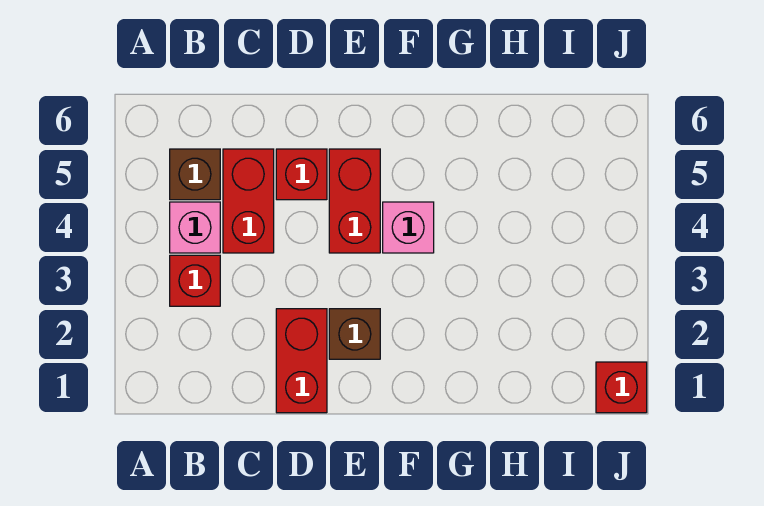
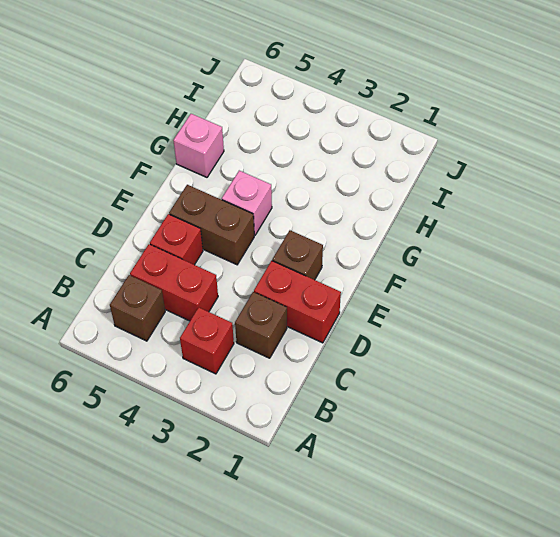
pink 1x1 brick [170,202,220,253] -> pink 1x1 brick moved to [173,114,224,177]
none -> brown 1x1 brick [235,292,287,358]
red 1x2 brick [329,149,380,253] -> brown 1x2 brick [169,185,254,265]
red 1x1 brick [596,362,647,413] -> none

